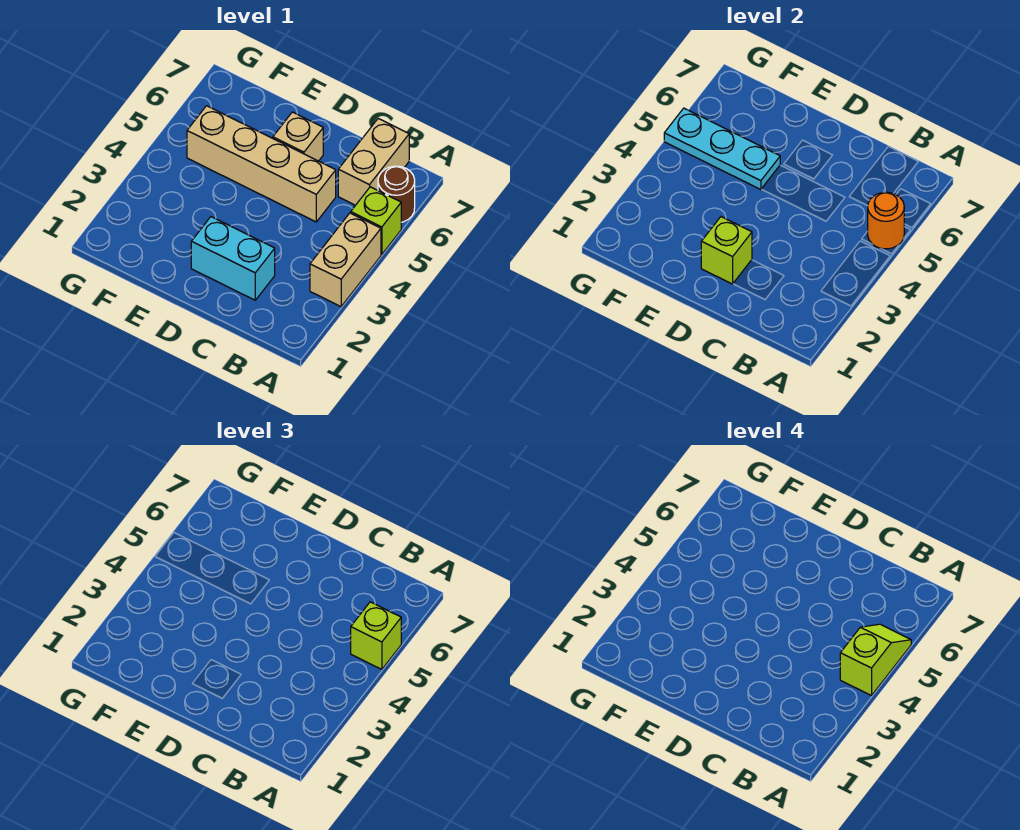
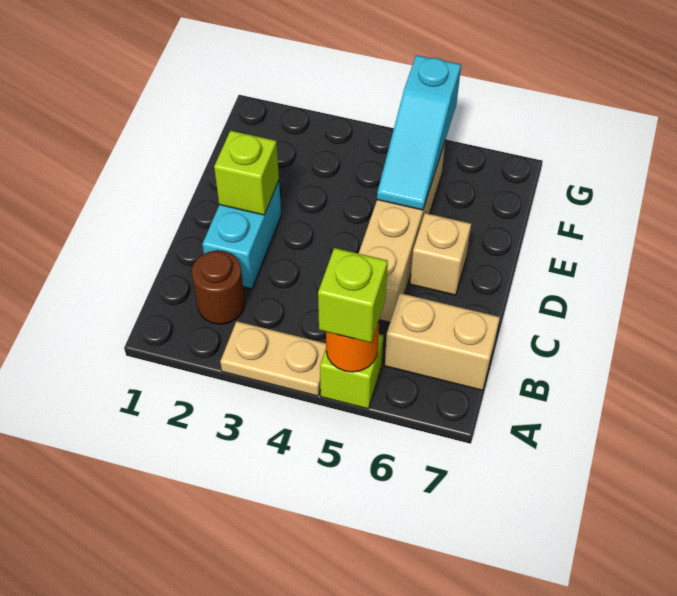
tan 1x2 brick [310,213,381,307] -> tan 1x2 plate [220,321,326,396]
lime 1x2 slope [840,624,911,696] -> none
brown 1x1 round brick [378,166,415,222] -> brown 1x1 round brick moved to [192,250,245,324]
cyan 1x3 plate [664,108,780,190] -> cyan 1x3 slope [377,55,461,210]

